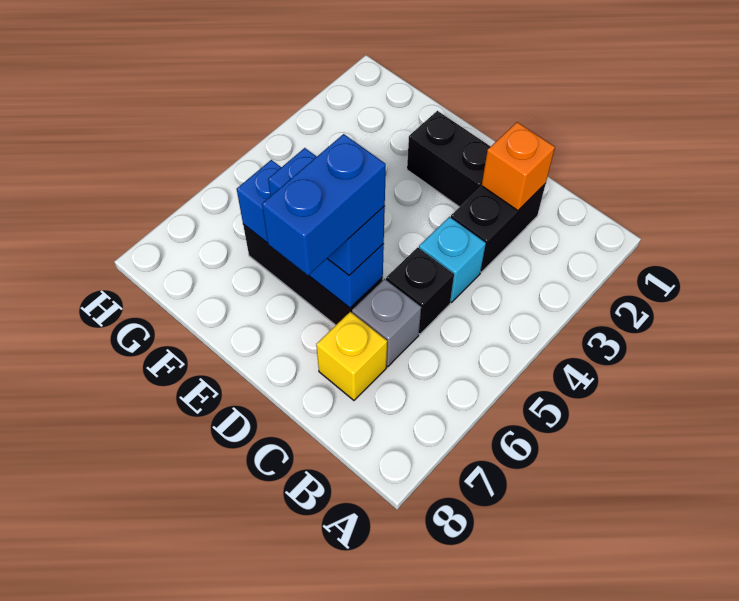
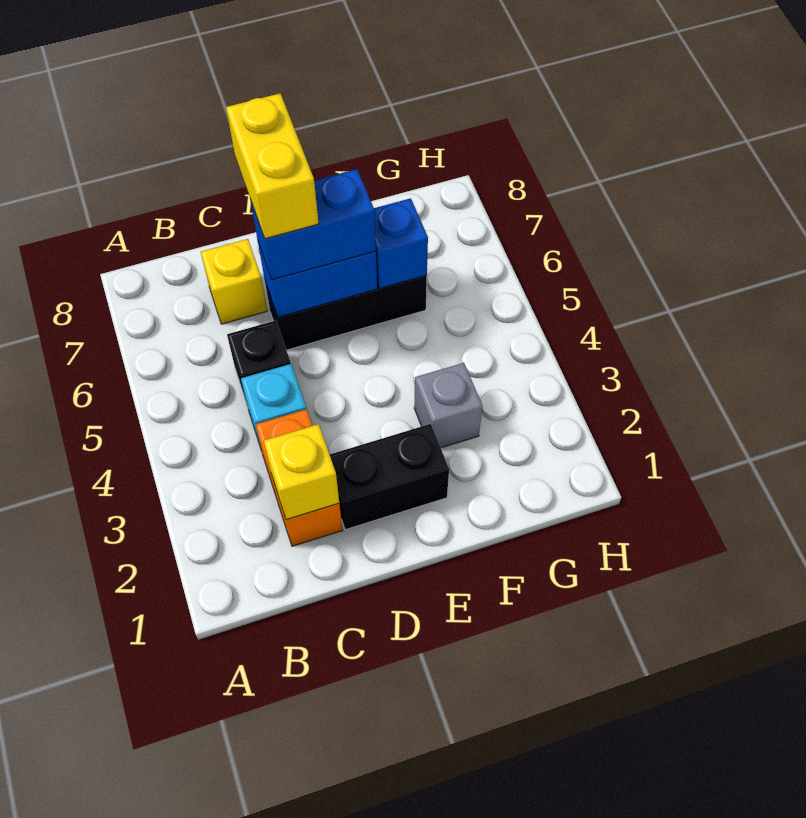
black 1x2 brick [451,184,545,272] -> orange 1x2 brick [256,409,342,546]
orange 1x1 brick [482,122,555,211] -> yellow 1x1 brick [264,424,339,520]
grey 1x1 brick [352,279,421,367] -> grey 1x1 brick moved to [414,363,482,448]
blue 1x2 brick [262,134,386,276] -> yellow 1x2 brick [226,94,319,239]

